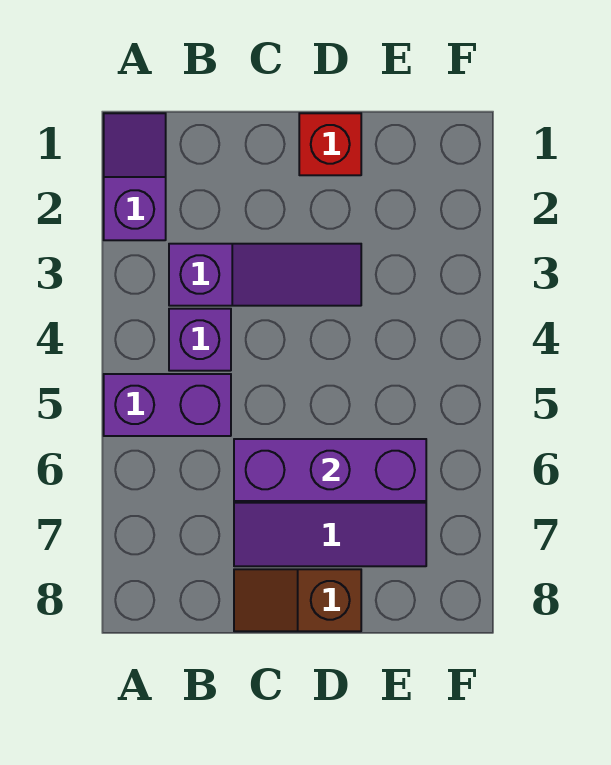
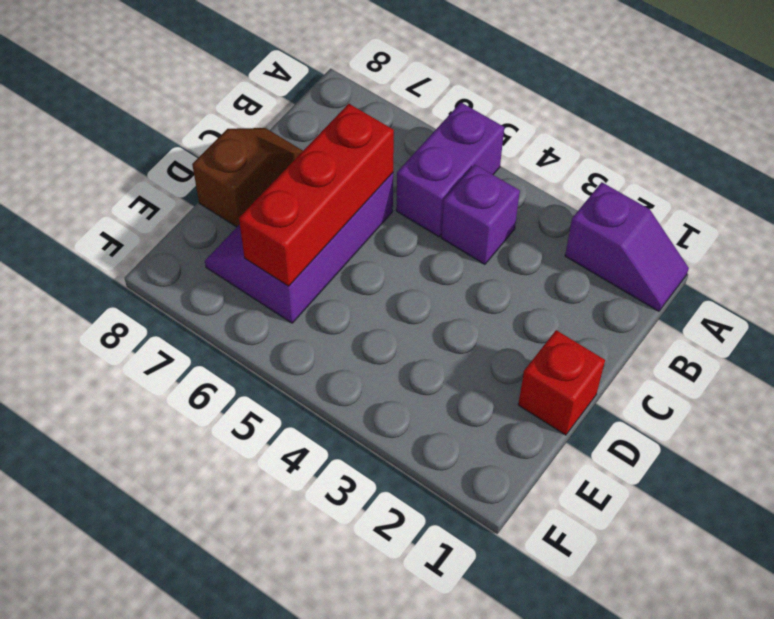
purple 1x3 slope [169,244,361,306] -> none
purple 1x3 brick [234,439,426,501] -> red 1x3 brick [239,104,394,286]

